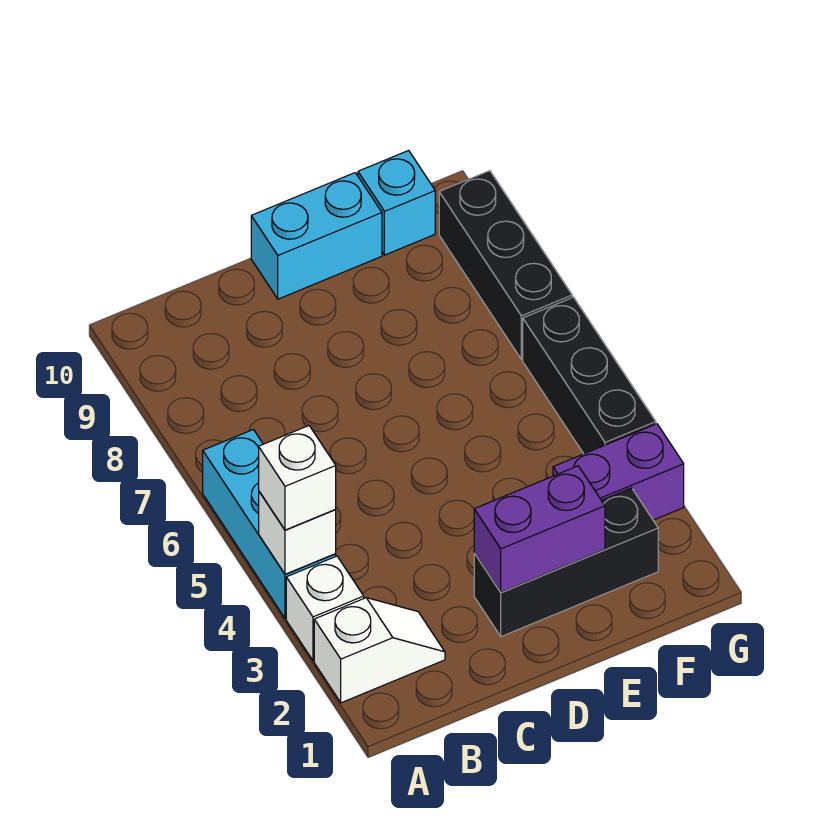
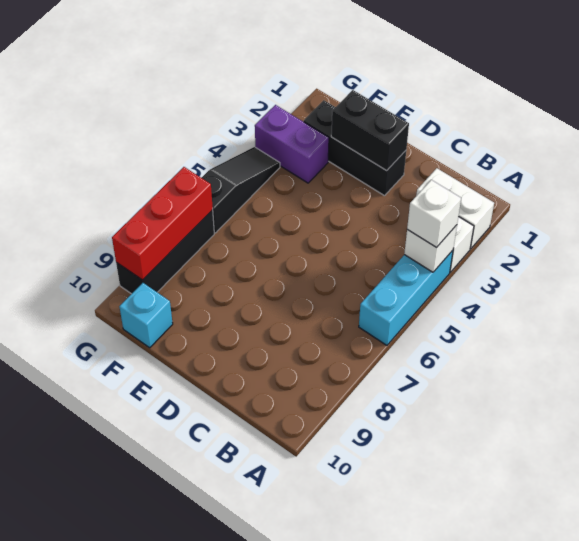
white 1x2 slope [314,598,445,703] -> white 1x2 brick [416,168,494,249]
purple 1x2 brick [474,466,605,593] -> black 1x2 brick [331,90,409,171]
cyan 1x2 brick [251,173,382,299] -> none
black 1x3 brick [523,297,656,454] -> black 1x3 slope [202,147,280,233]
none -> red 1x3 brick [112,167,213,280]

